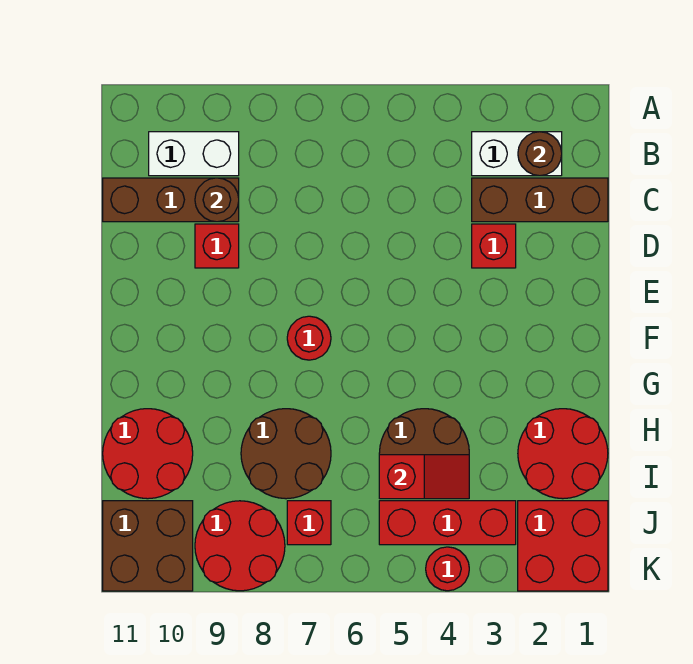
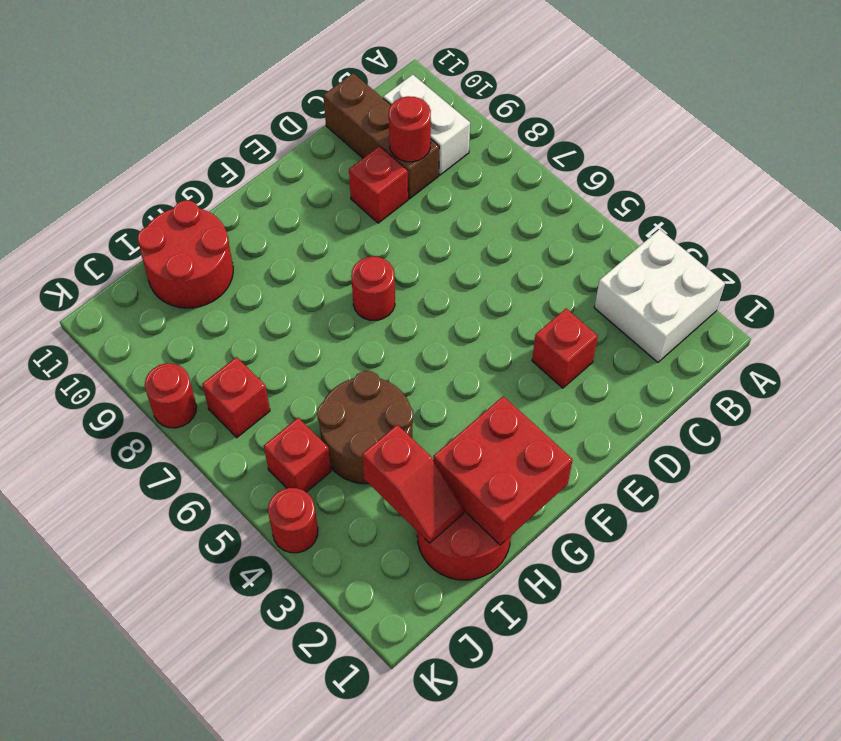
white 1x2 brick [472,132,562,176] -> white 2x2 brick [594,229,725,362]
brown 1x1 round brick [518,132,562,176] -> none
brown 1x3 brick [472,178,608,222] -> none
brown 1x1 round brick [195,178,239,222] -> red 1x1 round brick [389,96,431,162]
brown 2x2 round brick [241,409,331,499] -> none
red 1x2 slope [379,455,469,499] -> red 1x2 slope moved to [362,425,464,543]
red 2x2 brick [518,501,608,591] -> red 2x2 brick moved to [433,396,573,545]
red 1x3 brick [379,501,516,545] -> red 1x1 brick [264,418,331,492]
red 2x2 round brick [195,501,285,591] -> red 1x1 round brick [145,363,197,428]
brown 2x2 brick [103,501,193,591] -> none

